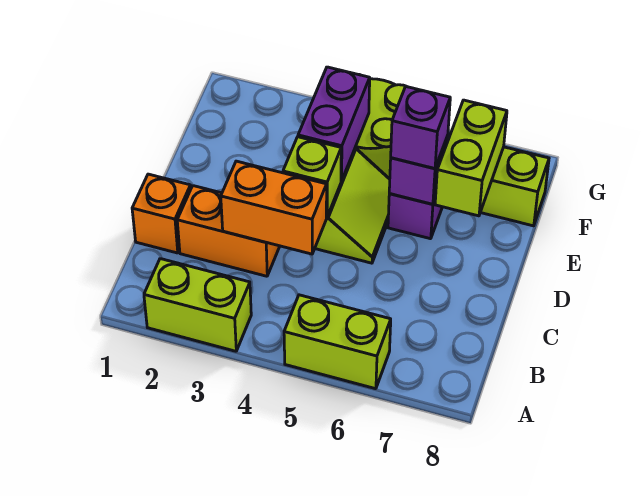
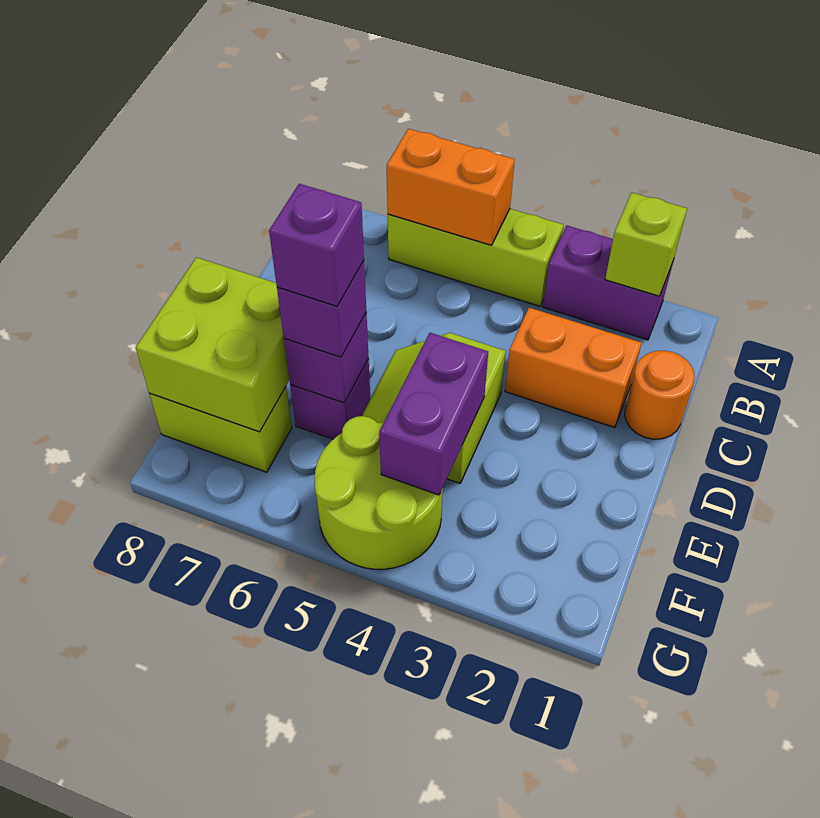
lime 1x2 brick [144,259,251,351] -> purple 1x2 brick [543,225,674,340]
lime 1x2 brick [284,295,391,389] -> lime 1x3 brick [388,209,564,306]
orange 1x1 brick [132,174,191,253] -> orange 1x1 round brick [625,351,695,439]
orange 1x2 brick [221,161,327,254] -> orange 1x2 brick moved to [387,129,515,245]
lime 1x1 brick [283,137,341,217] -> lime 1x1 brick moved to [605,193,687,296]
none -> purple 1x1 brick [269,184,364,306]
lime 1x2 brick [435,100,507,216] -> lime 2x2 brick [136,257,289,432]

